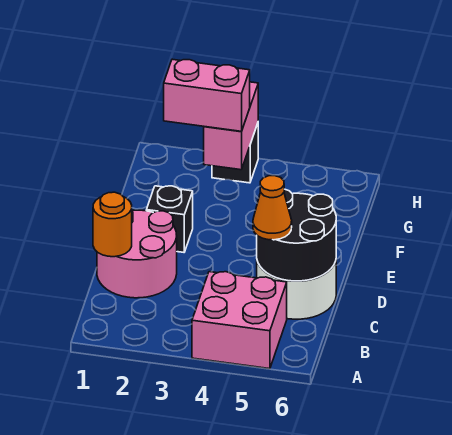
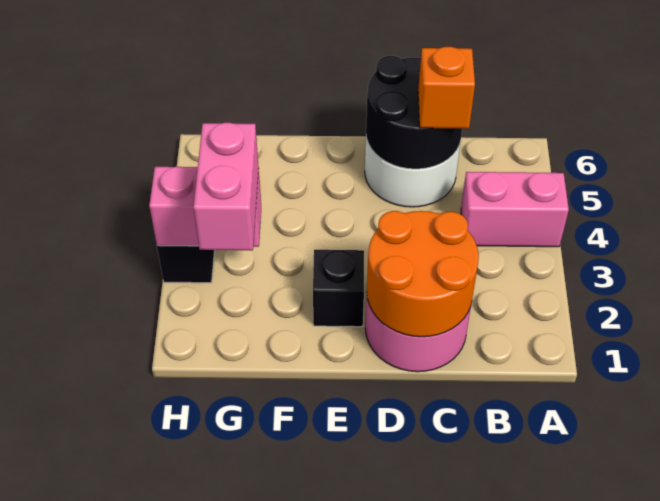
pink 2x2 brick [192,272,287,369] -> pink 1x2 brick [461,172,569,247]
orange 1x1 round brick [93,192,132,257] -> orange 2x2 round brick [367,211,479,337]
orange 1x1 cone [253,176,292,240] -> orange 1x1 brick [418,47,475,129]

